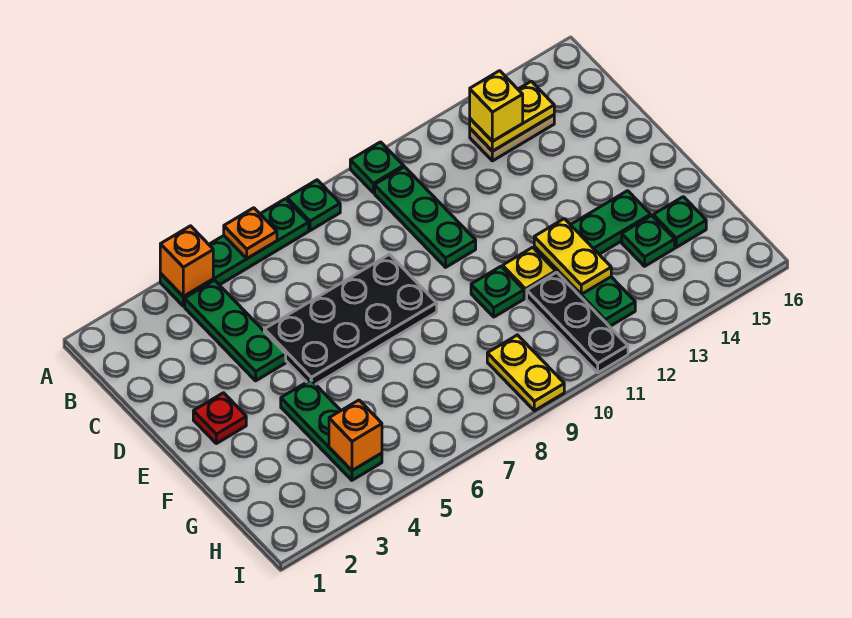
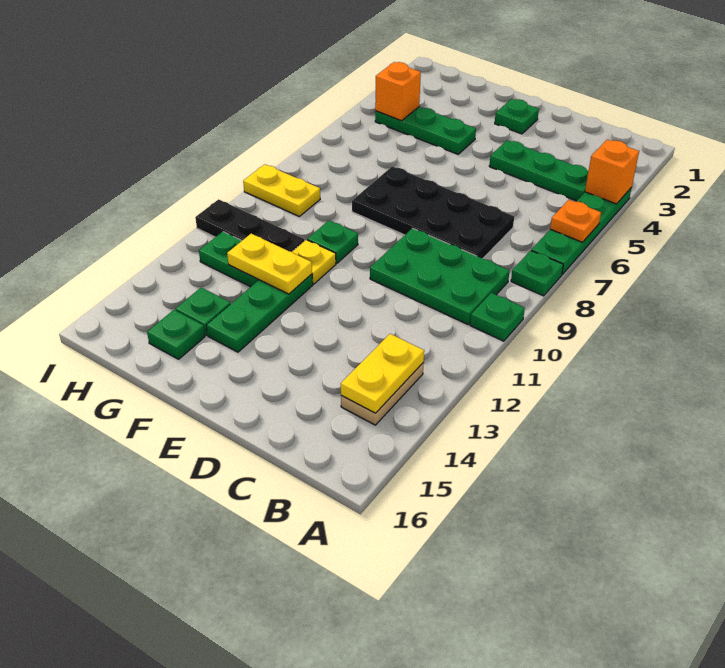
green 1x3 plate [375,167,476,267] -> green 2x3 plate [370,228,510,324]
yellow 1x1 brick [470,71,523,141] -> none
black 2x4 plate [264,254,437,384] -> black 2x4 plate turned to [352,166,514,259]
red 1x1 plate [193,393,246,444] -> green 1x1 plate [495,99,539,134]

